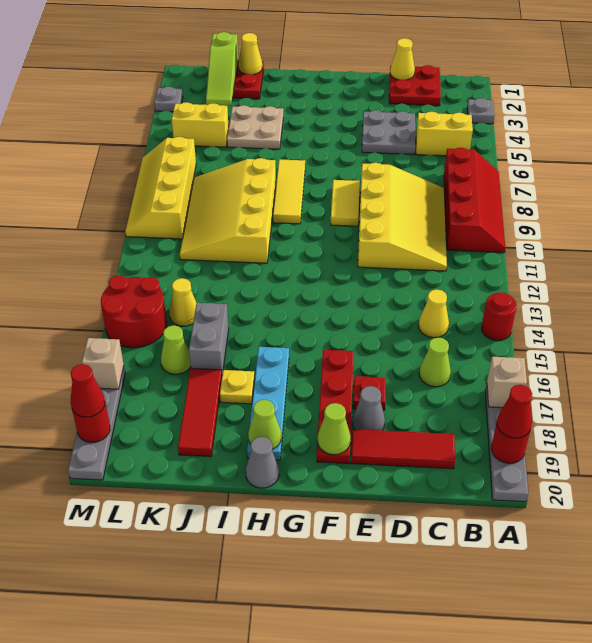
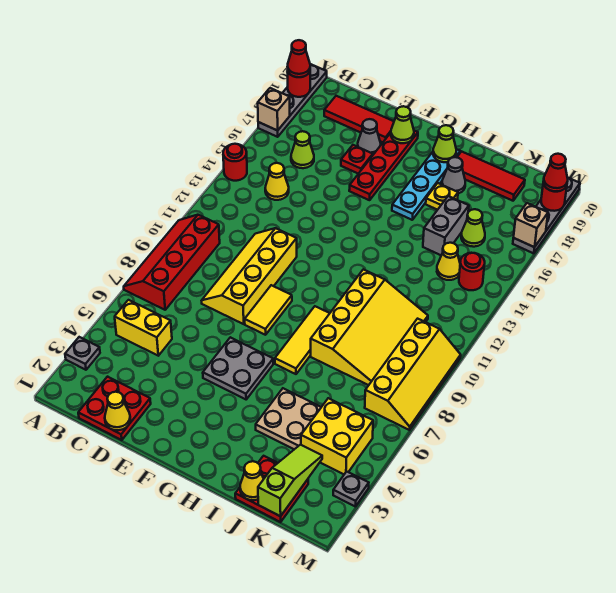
yellow 3x4 slope [358,163,447,271] -> yellow 2x4 slope [202,228,297,324]
grey 2x2 plate [362,110,415,154] -> grey 2x2 plate moved to [203,337,273,399]
grey 1x1 cone [246,437,279,488] -> grey 1x1 cone moved to [442,157,465,194]
red 1x3 tile [178,368,222,457] -> red 1x3 tile turned to [457,152,525,201]
yellow 1x2 brick [172,102,229,147] -> yellow 2x2 brick [301,398,373,474]
red 2x2 round brick [101,276,167,348] -> red 1x1 round brick [459,253,485,290]

